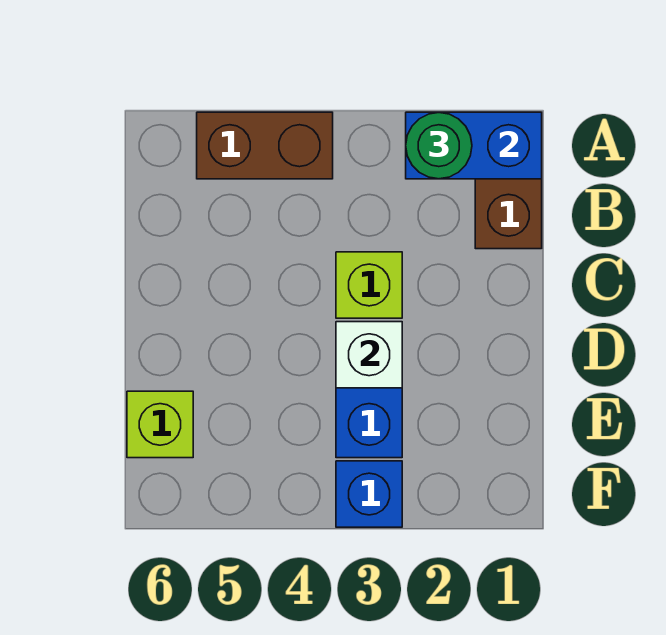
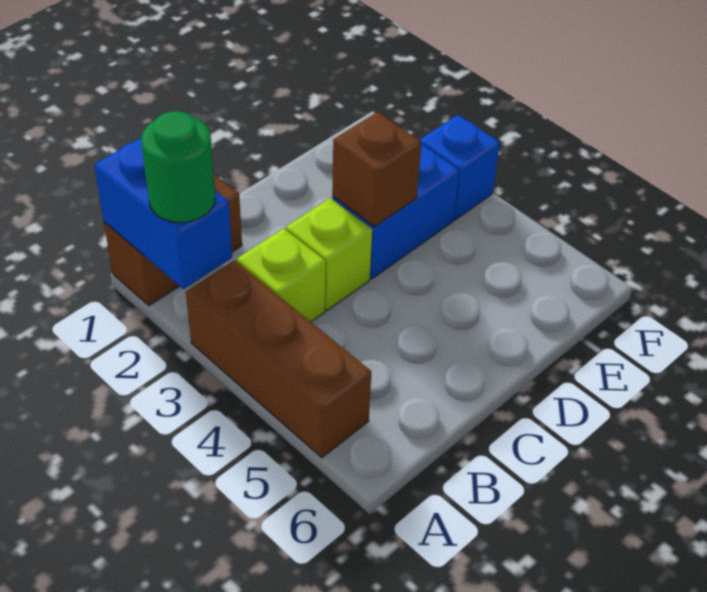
brown 1x2 brick [197,112,333,179] -> brown 1x3 brick [186,260,371,458]
white 1x1 brick [336,322,402,388] -> brown 1x1 brick [332,112,422,227]
lime 1x1 brick [127,391,193,458] -> lime 1x1 brick moved to [237,228,326,322]

